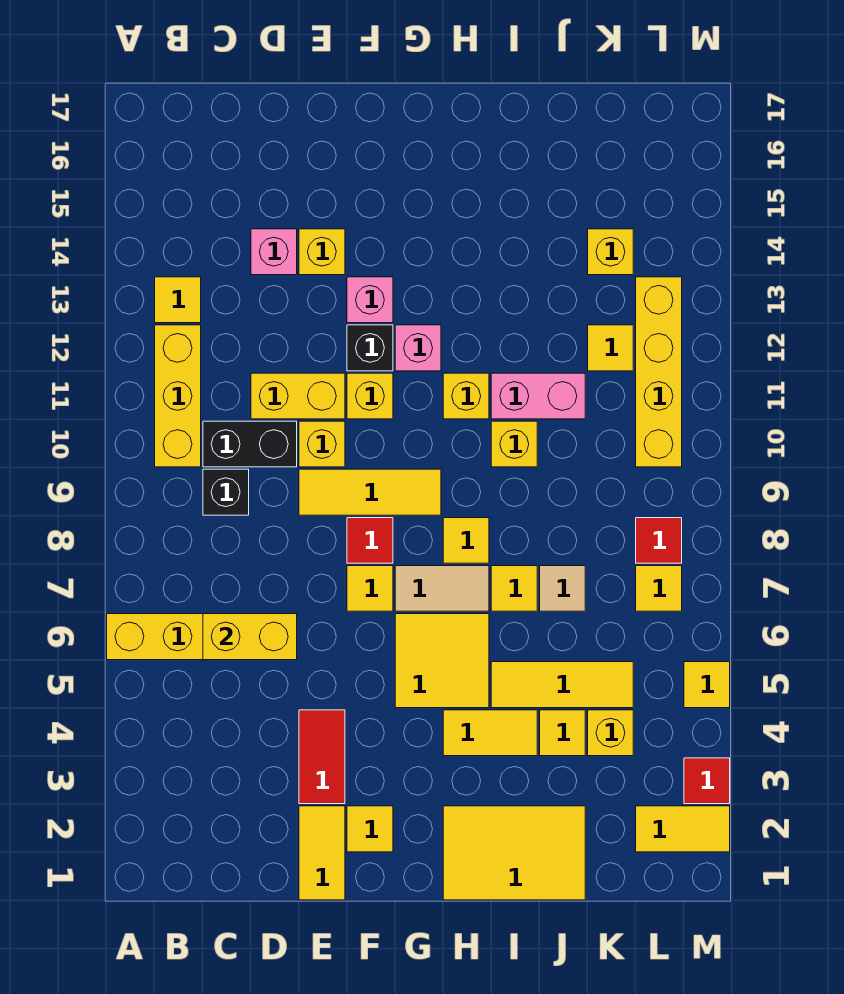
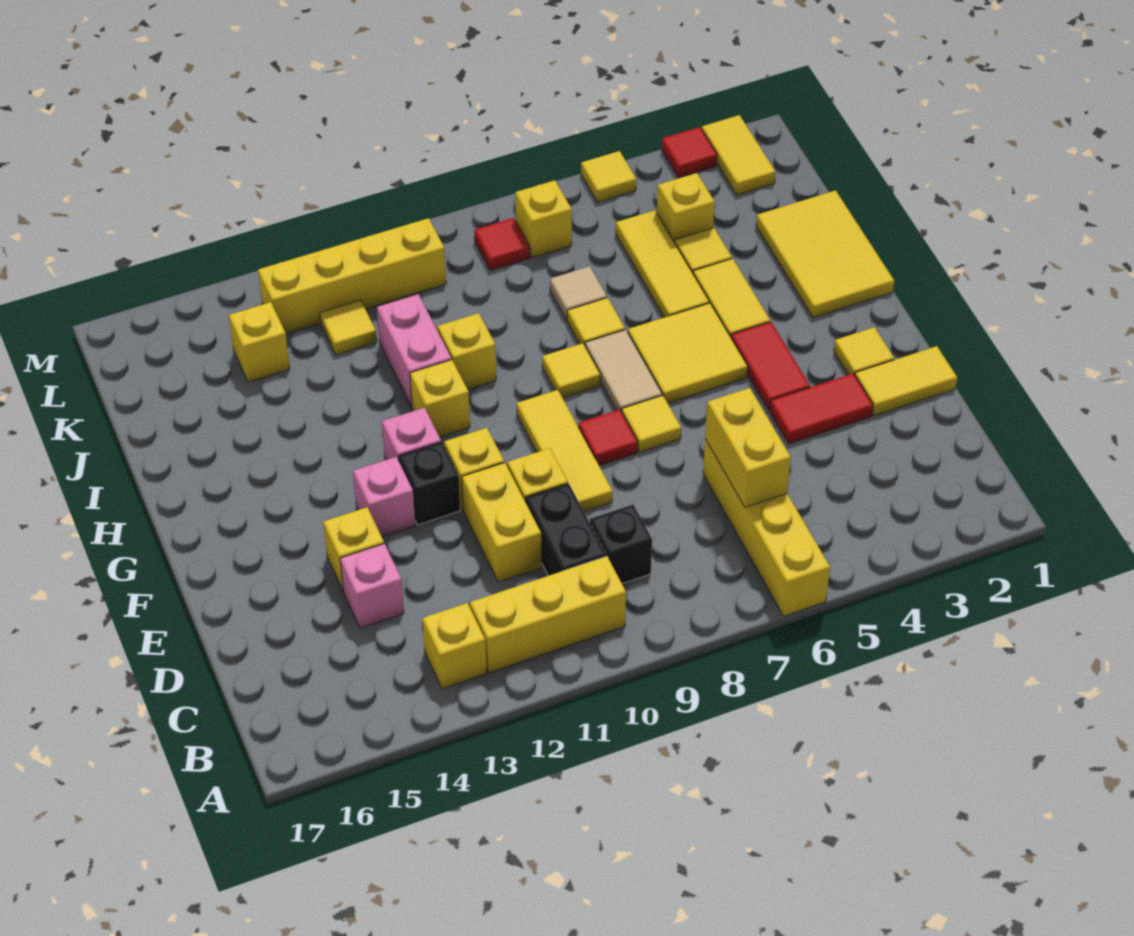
yellow 1x1 tile [155,277,201,323] -> yellow 1x1 brick [423,603,487,689]
none -> red 1x2 tile [731,322,810,410]
yellow 1x1 tile [636,566,682,611] -> yellow 1x1 brick [515,180,572,258]

